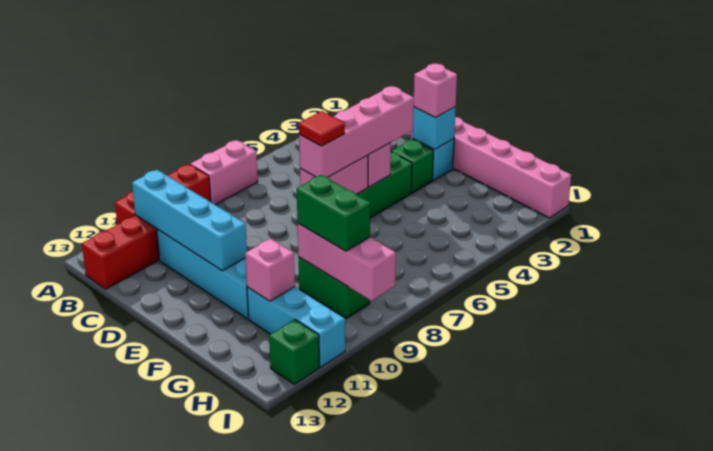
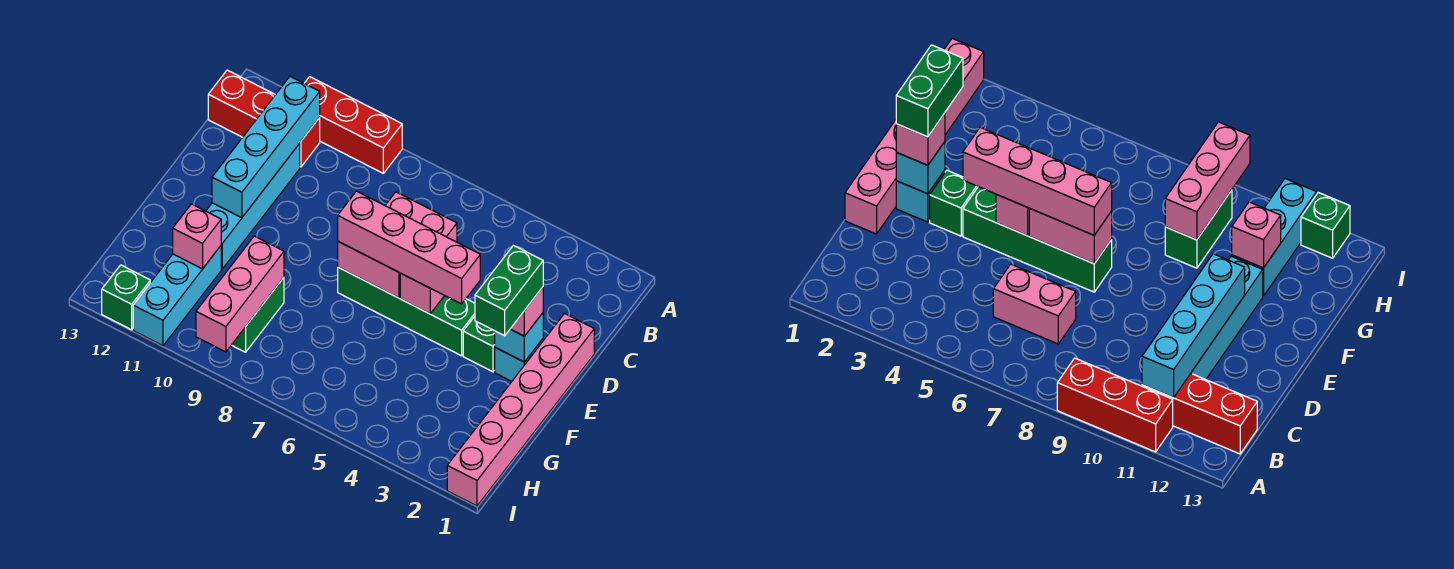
pink 1x2 brick [190,140,258,205] -> pink 1x2 brick moved to [385,192,457,242]
red 1x1 tile [299,111,345,146] -> none
green 1x2 brick [297,175,370,251] -> green 1x2 brick moved to [475,246,543,336]

